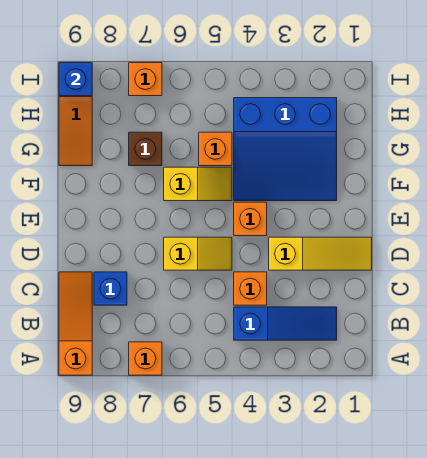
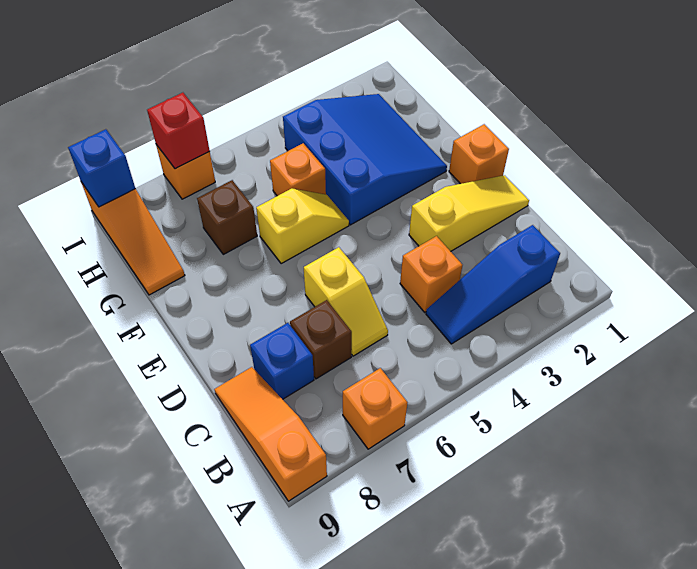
blue 1x3 slope [234,307,337,340] -> blue 1x3 slope turned to [426,225,560,344]
none -> brown 1x1 brick [290,300,352,379]
yellow 1x2 slope [164,237,232,270] -> yellow 1x2 slope turned to [304,247,388,356]
orange 1x1 brick [234,202,267,236] -> orange 1x1 brick moved to [449,124,509,184]
blue 3x3 slope [234,98,337,201] -> blue 3x3 slope turned to [283,94,447,225]
none -> red 1x1 brick [147,93,210,169]

